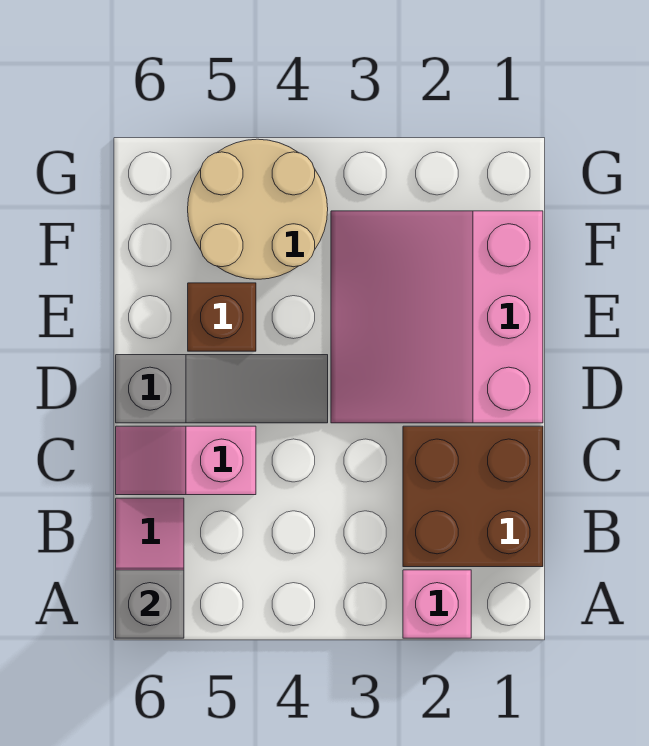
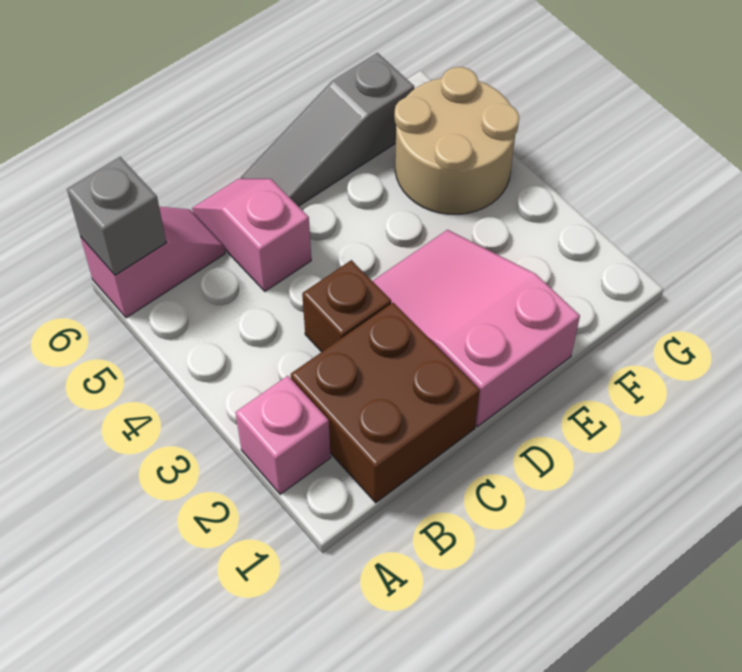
pink 3x3 slope [331,211,543,423] -> pink 2x3 slope [373,230,580,426]
grey 1x3 slope [116,355,328,423] -> grey 1x3 slope turned to [241,53,414,206]
brown 1x1 brick [188,283,256,351] -> brown 1x1 brick moved to [302,260,391,352]

